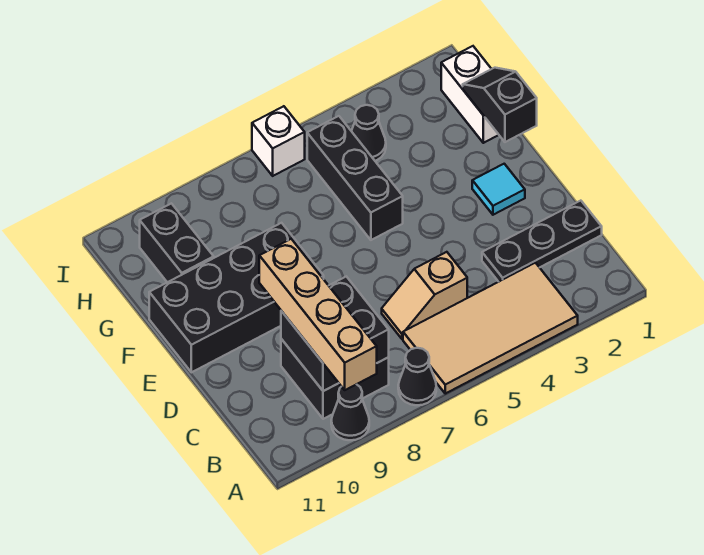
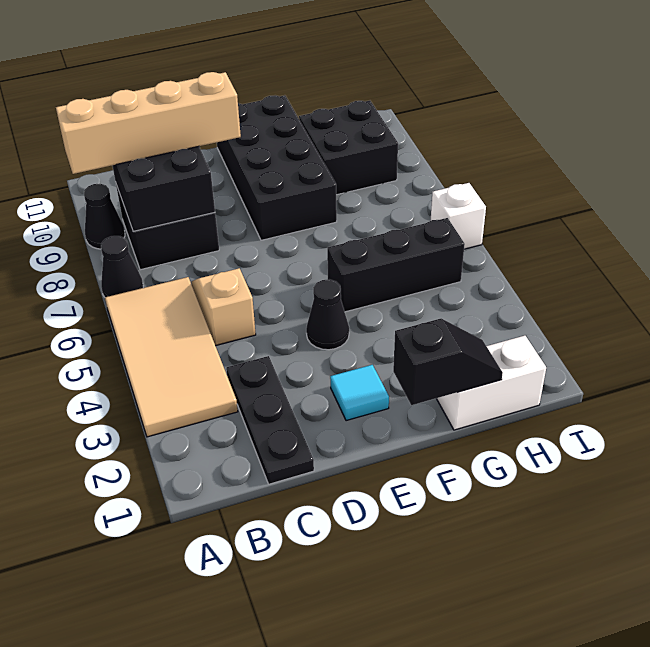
black 1x2 brick [140,203,214,282] -> black 2x2 brick [299,101,398,195]
black 1x1 cone [352,105,386,161] -> black 1x1 cone moved to [306,280,349,350]

